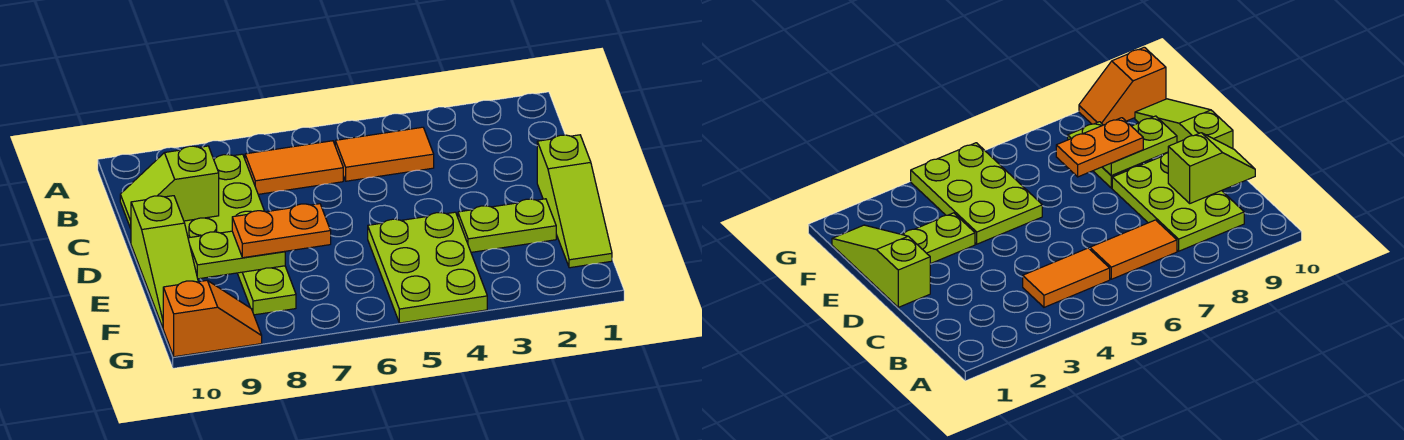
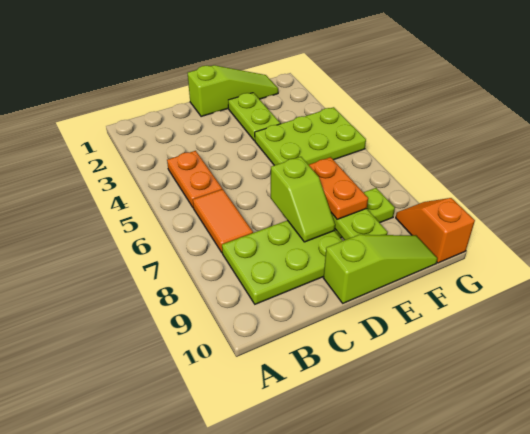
orange 1x2 tile [335,127,434,181] -> orange 1x2 plate [167,151,222,208]
lime 1x2 slope [120,146,219,228] -> lime 1x2 slope moved to [271,157,335,242]

